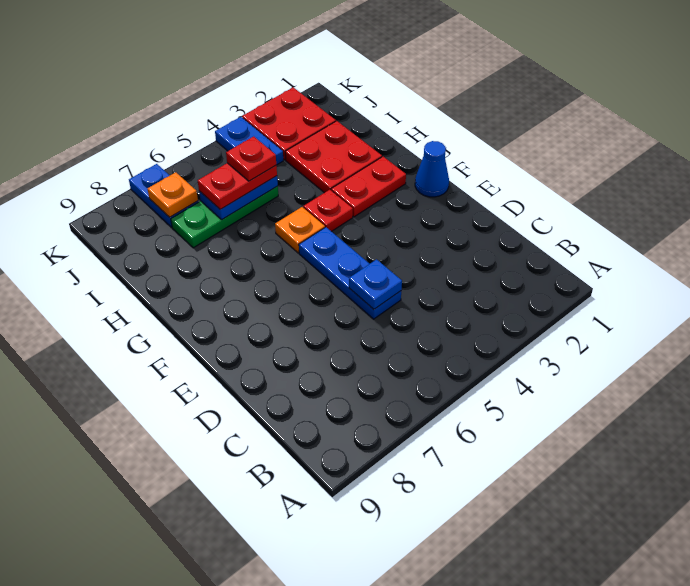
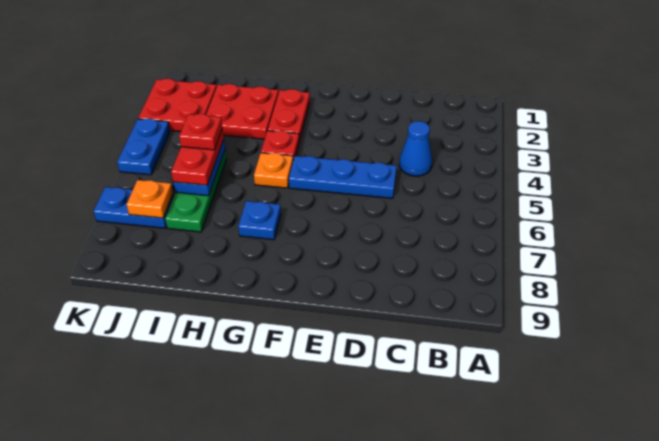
blue 1x1 plate [349,259,402,309] -> blue 1x1 plate moved to [238,201,281,240]
blue 1x1 cone [415,141,449,197] -> blue 1x1 cone moved to [399,121,432,176]
blue 1x2 plate [215,117,283,165] -> blue 1x2 plate turned to [117,119,170,175]

